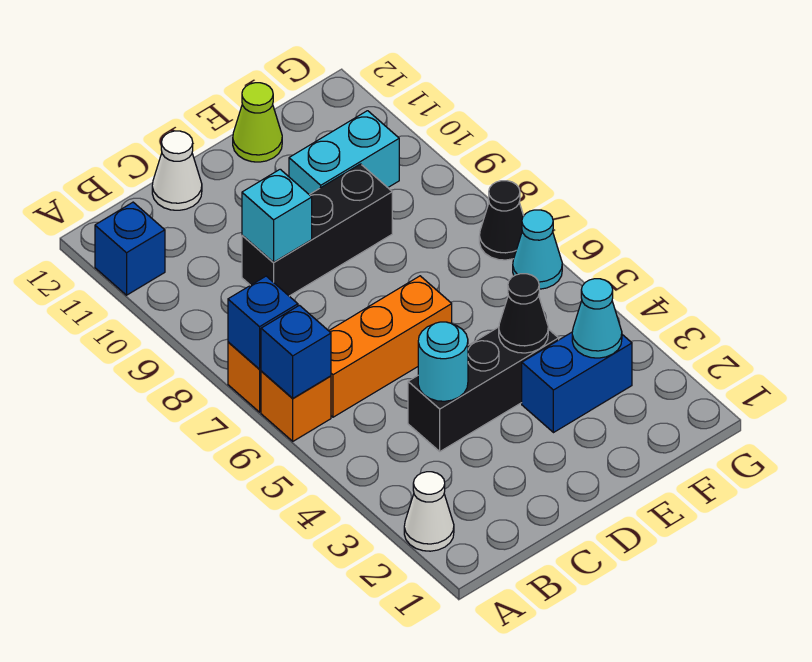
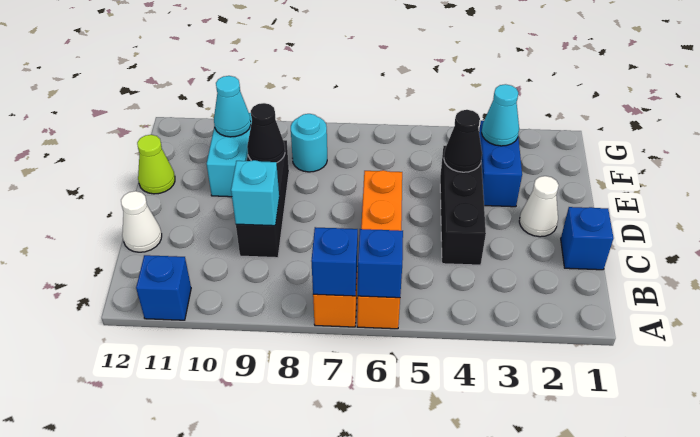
white 1x1 cone [404,472,454,551] -> white 1x1 cone moved to [519,176,559,237]
none -> blue 1x1 brick [561,207,613,270]
cyan 1x1 round brick [418,322,468,401] -> cyan 1x1 round brick moved to [291,114,327,172]
cyan 1x1 cone [513,210,562,289] -> cyan 1x1 cone moved to [214,76,251,137]
black 1x1 cone [479,181,523,260] -> black 1x1 cone moved to [247,103,285,162]

